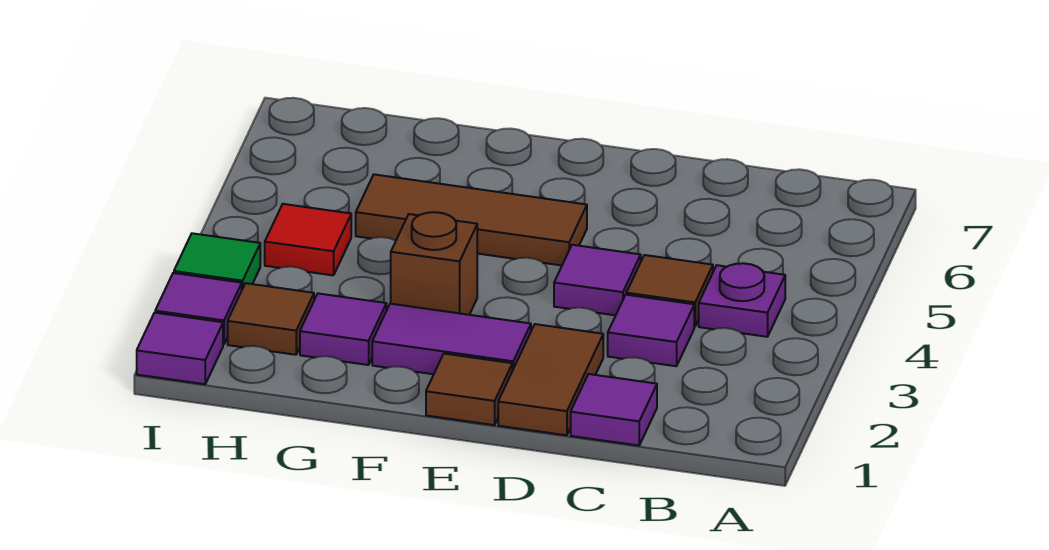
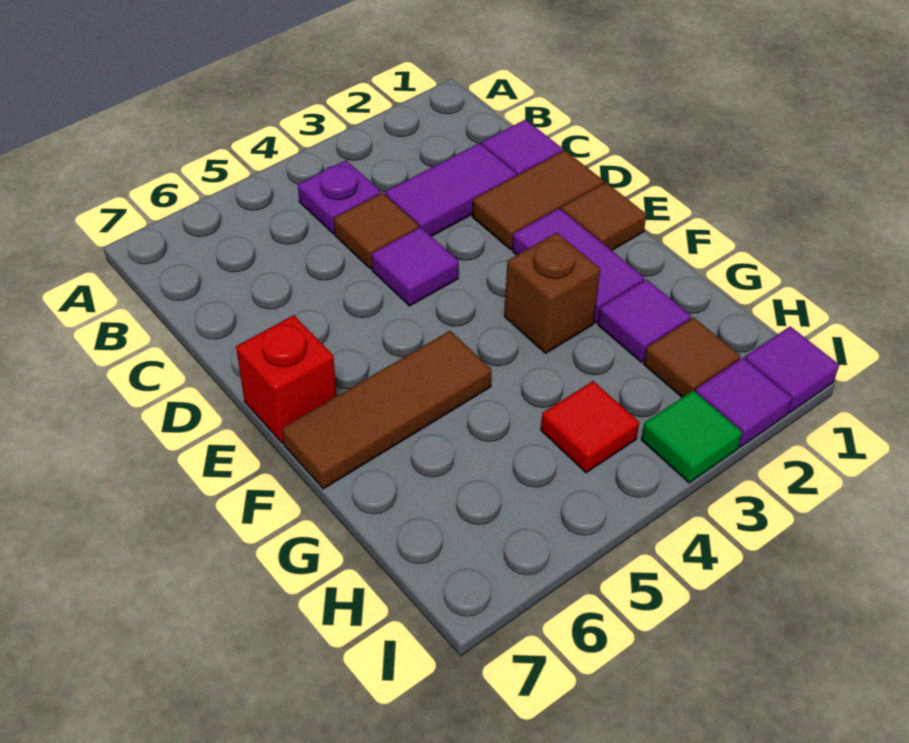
purple 1x1 tile [608,295,694,366] -> purple 1x2 tile [385,143,517,236]
brown 1x3 tile [356,174,587,265] -> brown 1x3 tile turned to [282,331,492,489]
none -> red 1x1 brick [236,315,337,443]

